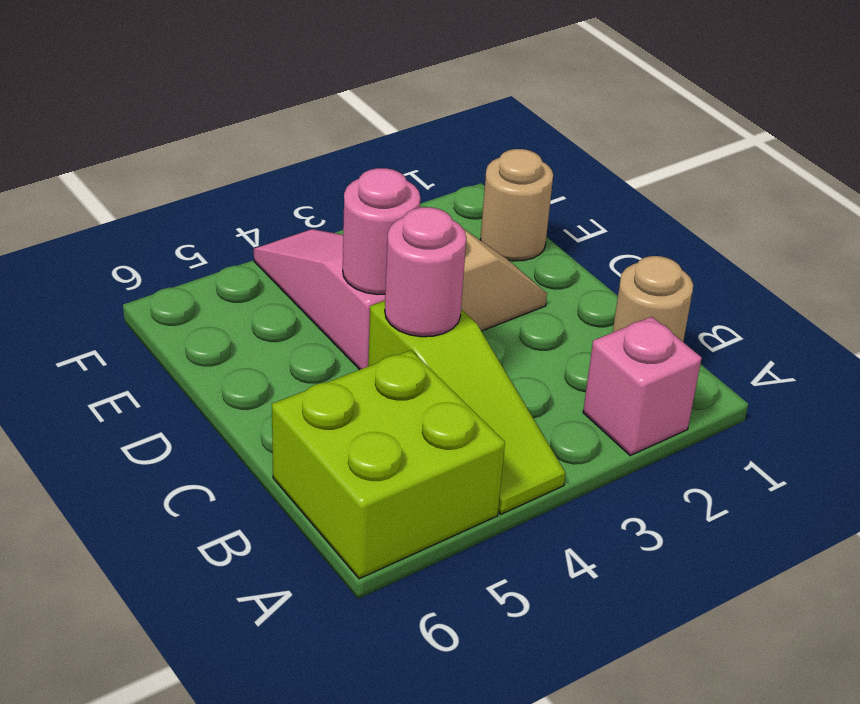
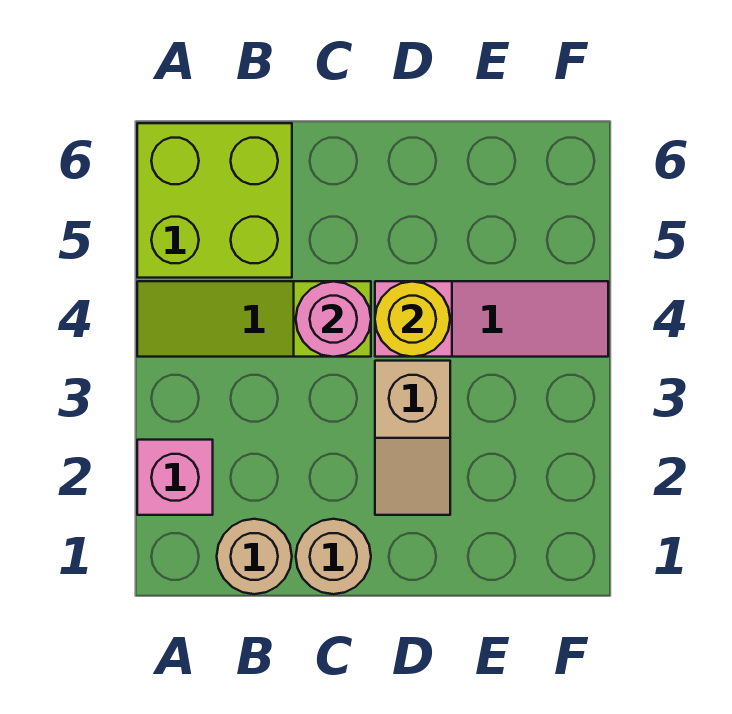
pink 1x1 round brick [343,168,420,295] -> yellow 1x1 round brick [375,281,450,357]
tan 1x1 round brick [480,149,553,261] -> tan 1x1 round brick moved to [296,519,371,594]

